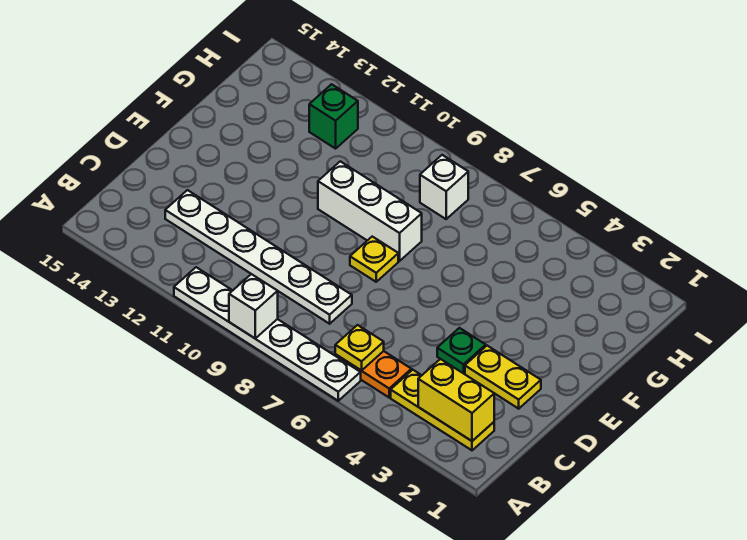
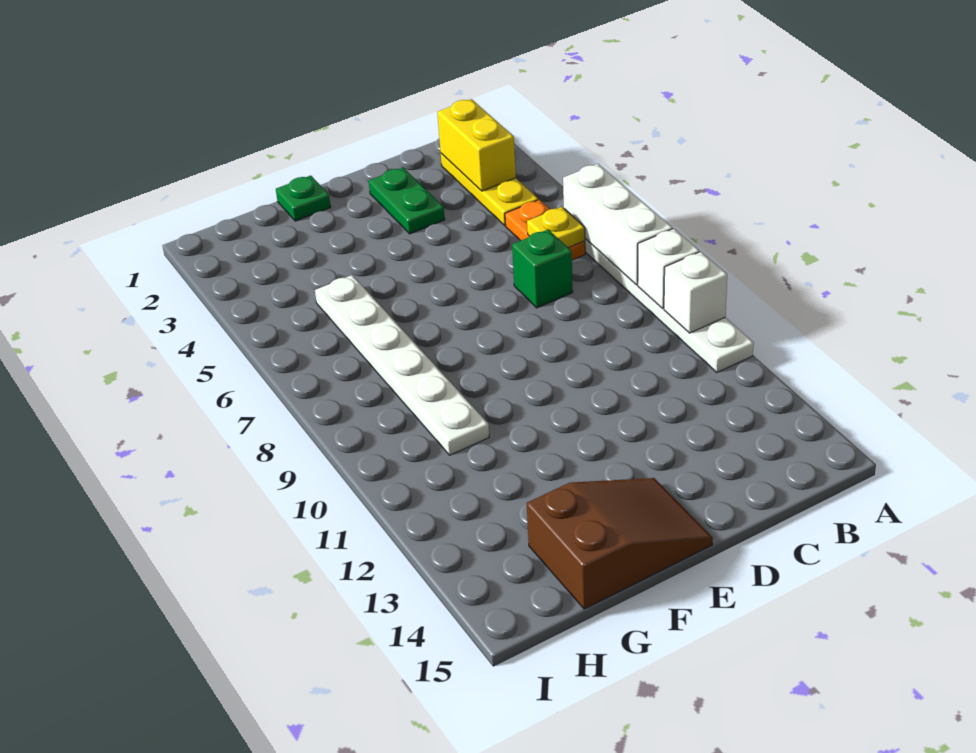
white 1x6 plate [165,190,352,324] -> white 1x6 plate moved to [315,275,489,455]
yellow 1x2 plate [465,346,541,409] -> green 1x2 plate [369,168,445,234]
green 1x1 plate [437,328,486,373] -> green 1x1 plate moved to [276,176,331,221]
yellow 1x1 plate [350,237,398,282] -> none
none -> brown 2x3 slope [527,478,713,609]
white 1x3 brick [318,161,422,261] -> white 1x3 brick moved to [563,164,673,285]
white 1x1 brick [420,155,468,219] -> white 1x1 brick moved to [664,252,727,333]
green 1x1 brick [309,84,358,149] -> green 1x1 brick moved to [512,229,573,308]

